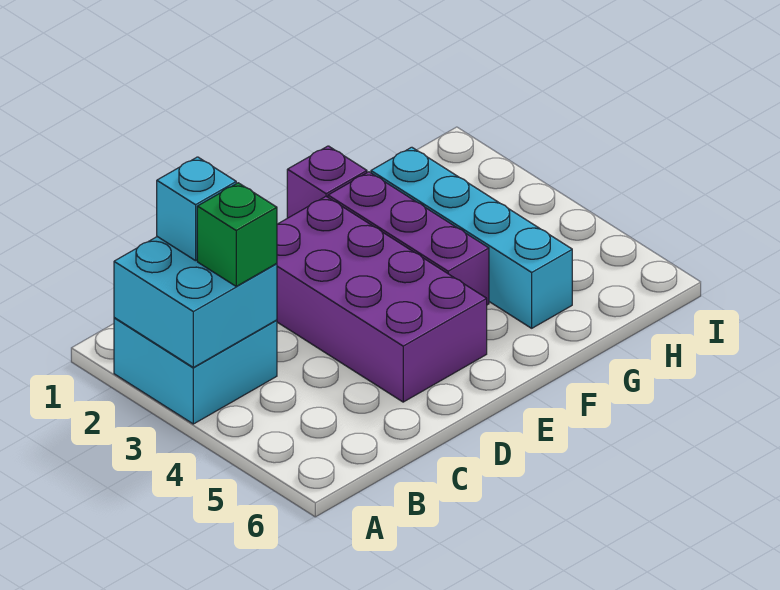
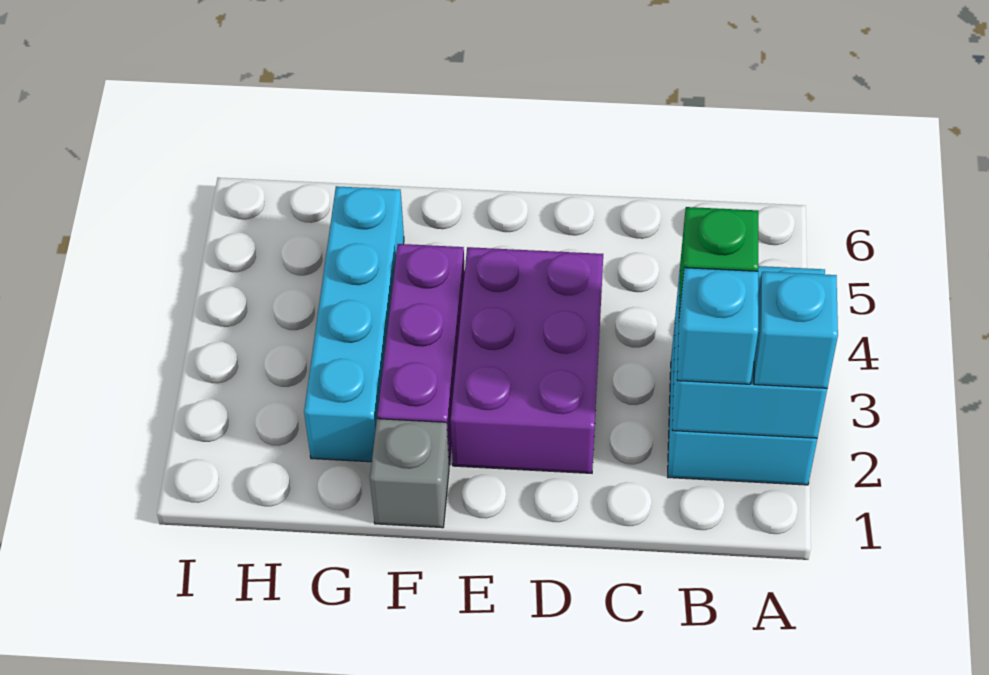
none -> cyan 1x1 brick [754,272,838,388]
purple 2x4 brick [277,197,487,402] -> purple 2x3 brick [451,247,603,473]
purple 1x1 brick [287,146,367,218] -> grey 1x1 brick [370,419,449,528]

